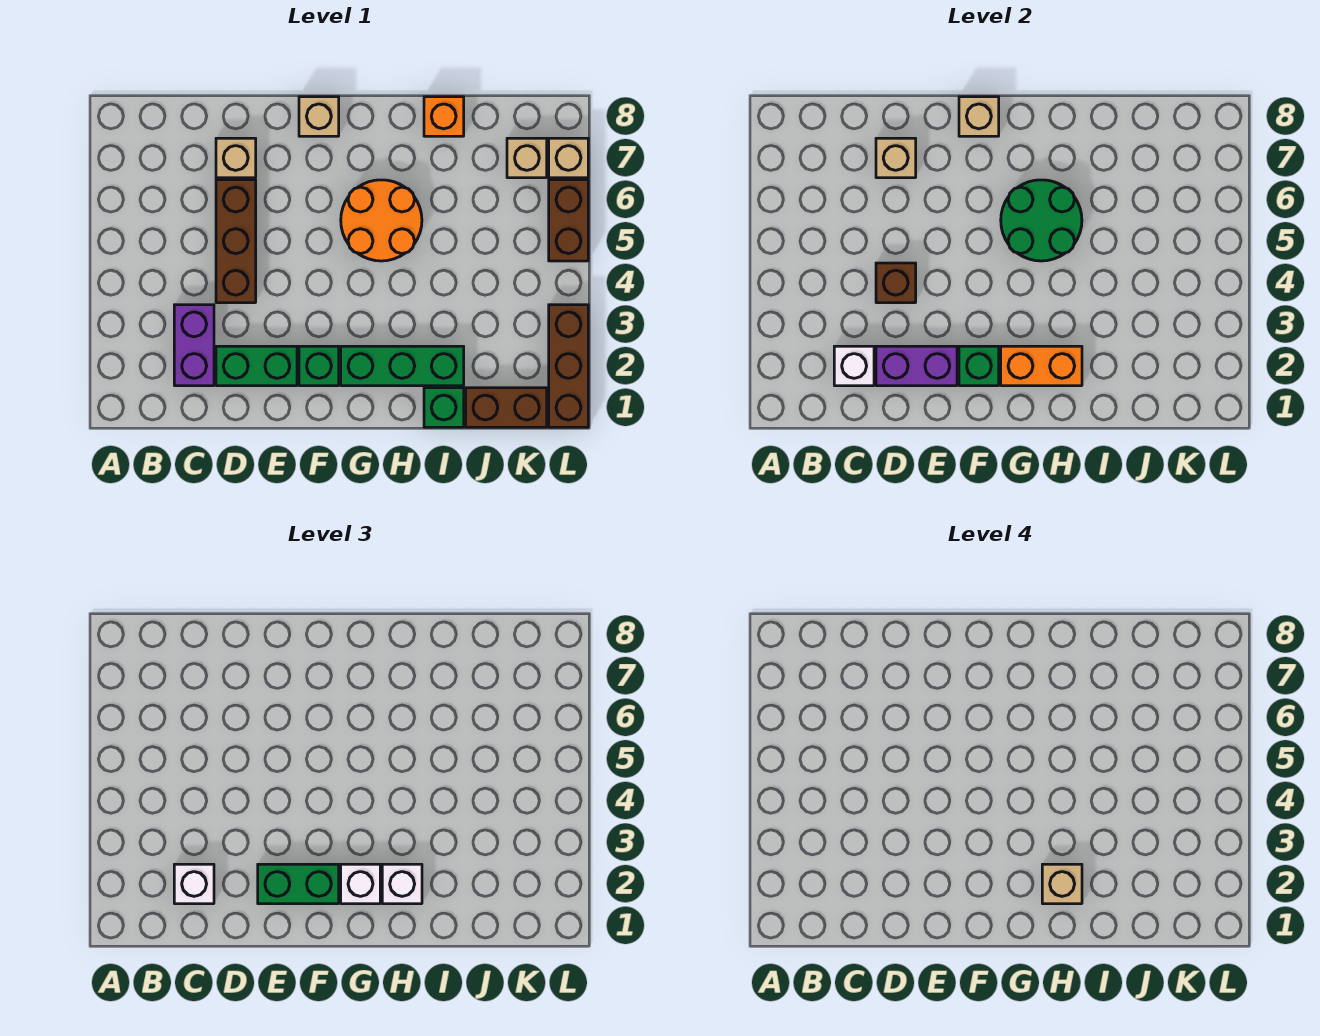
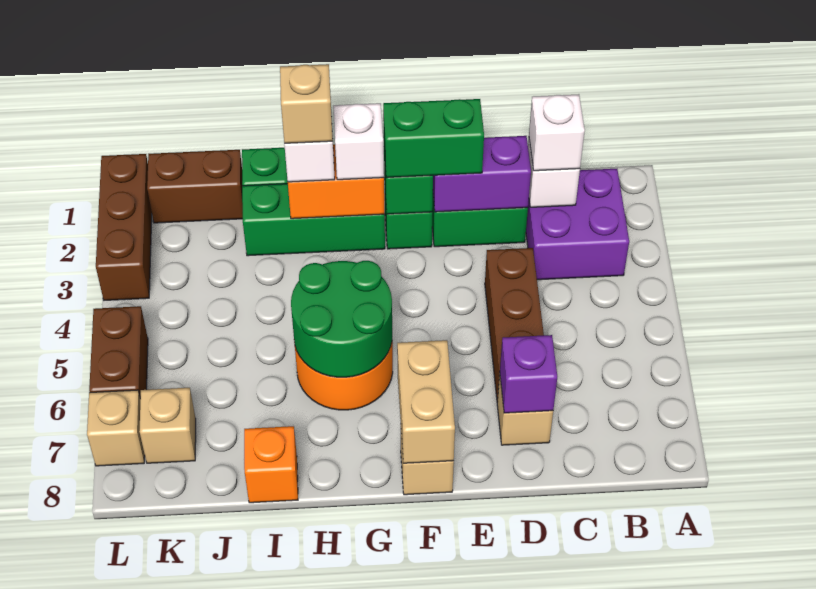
purple 1x2 brick [174,305,214,386] -> purple 2x2 brick [526,169,629,280]
brown 1x1 brick [876,263,916,303] -> none
tan 1x1 brick [876,138,916,178] -> purple 1x1 brick [500,335,557,413]
tan 1x1 brick [959,97,999,136] -> tan 1x2 brick [397,340,455,463]

